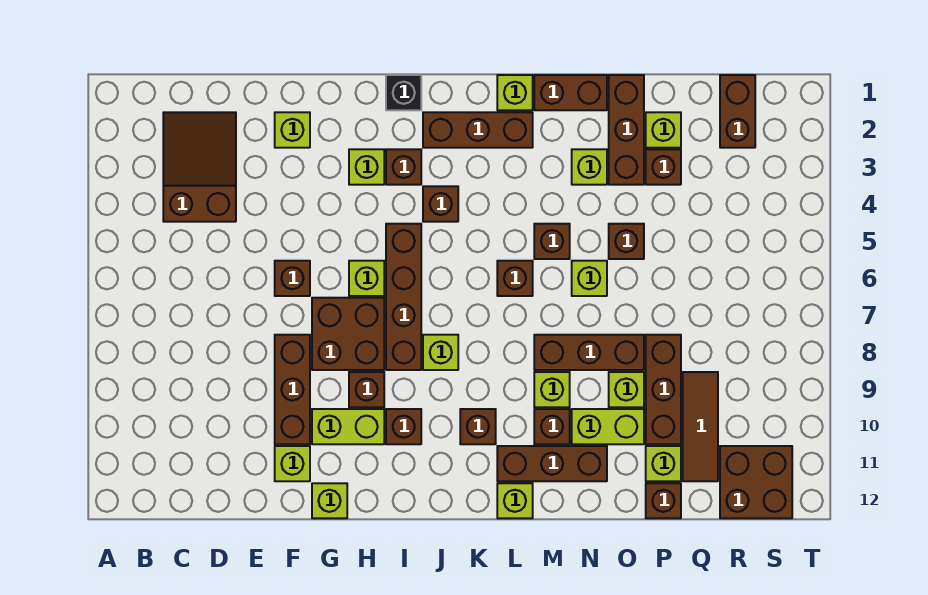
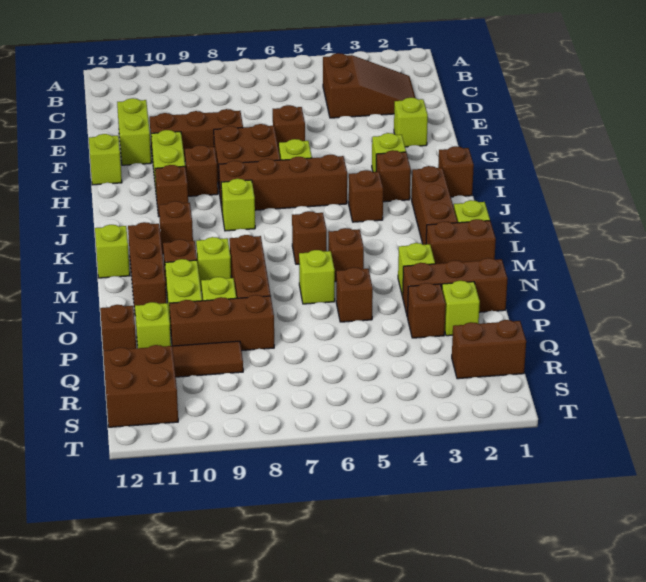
lime 1x1 brick [275,446,310,481] -> lime 1x2 brick [117,98,151,165]
black 1x1 brick [386,75,421,110] -> brown 1x1 brick [438,146,474,197]
brown 1x2 brick [534,75,607,110] -> brown 1x2 brick turned to [426,219,496,264]

